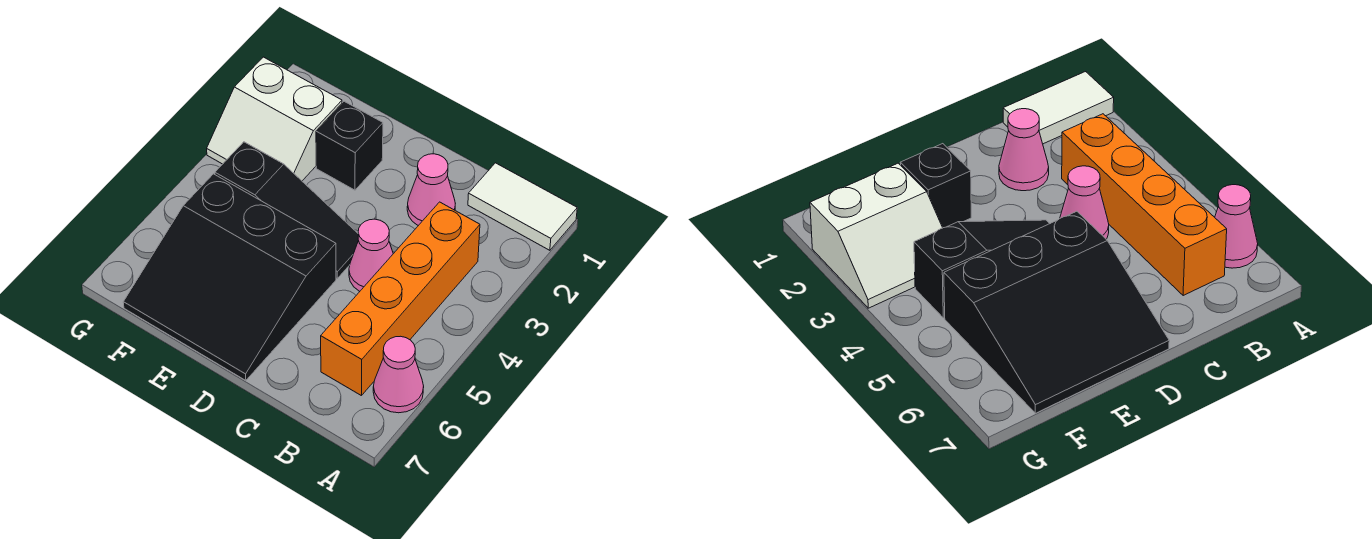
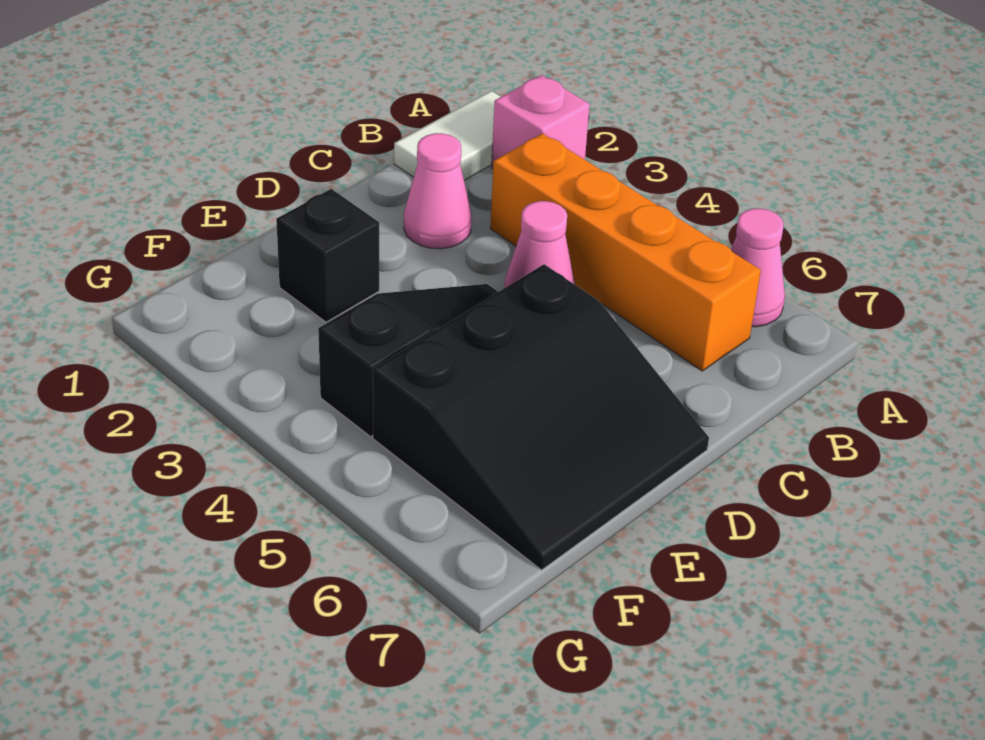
none -> pink 1x1 brick [492,75,590,168]
white 2x2 slope [207,57,342,181] -> none

